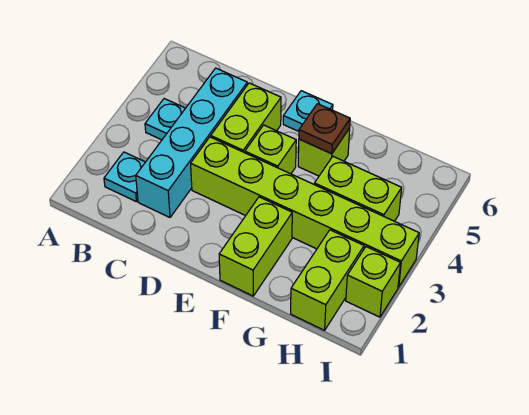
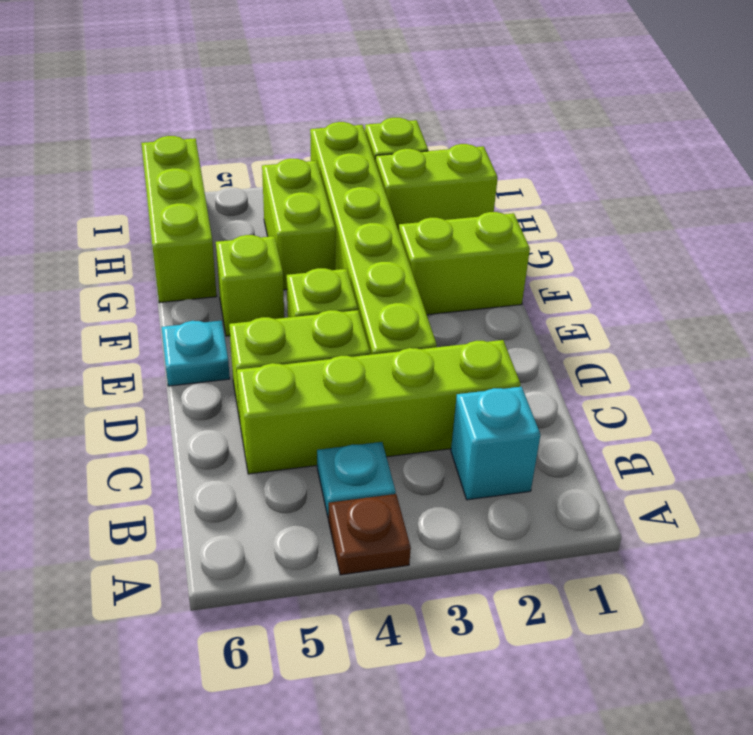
cyan 1x1 plate [104,152,145,202] -> cyan 1x1 brick [451,387,540,500]
cyan 1x4 brick [136,68,247,217] -> lime 1x4 brick [237,340,521,474]
brown 1x1 plate [299,104,350,154] -> brown 1x1 plate moved to [328,494,411,575]
none -> lime 1x3 brick [141,136,217,303]

